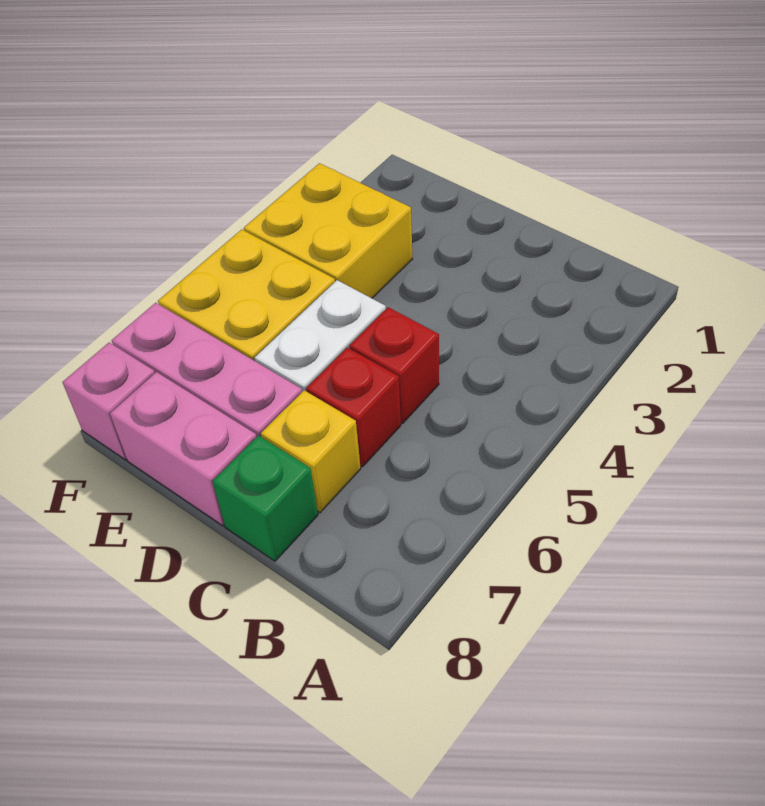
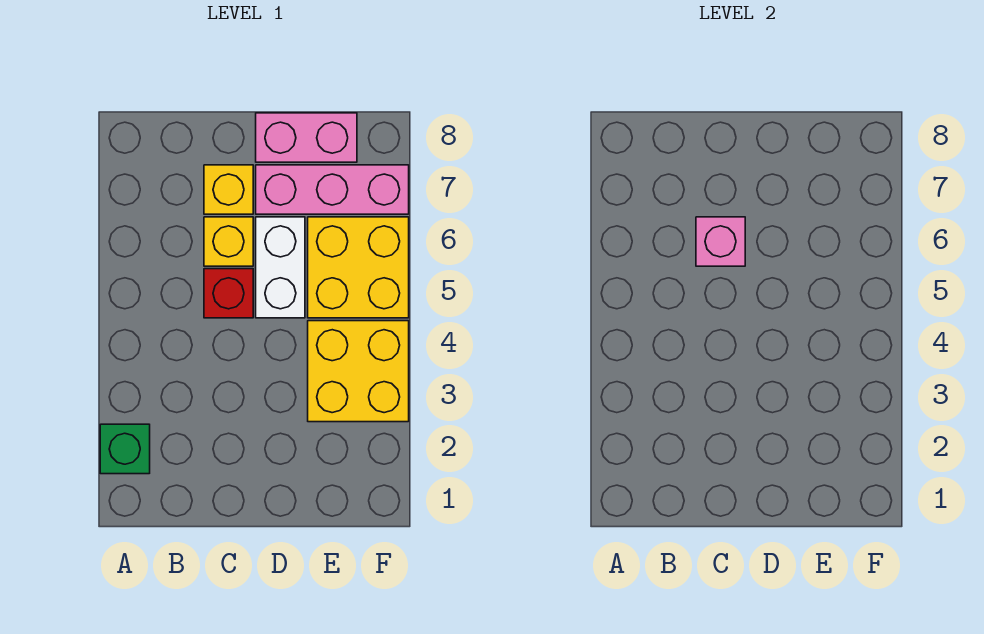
red 1x1 brick [306,348,401,467] -> yellow 1x1 brick [204,217,253,266]
green 1x1 brick [212,435,318,561] -> green 1x1 brick moved to [100,424,150,474]
pink 1x1 brick [63,343,155,460] -> pink 1x1 brick moved to [696,217,745,266]

